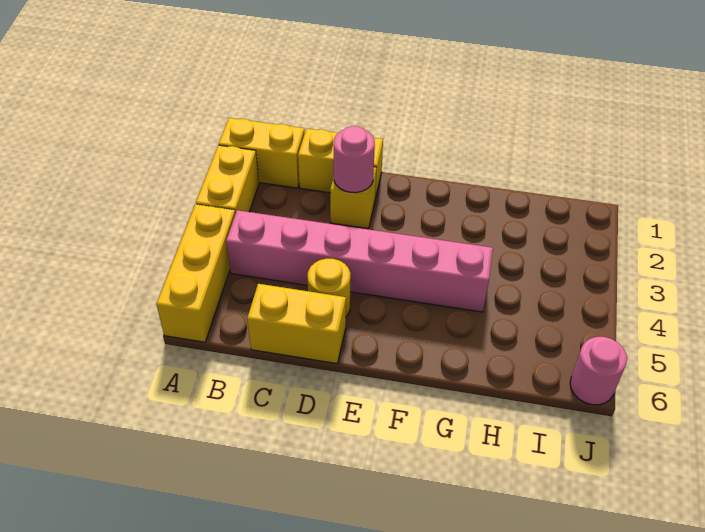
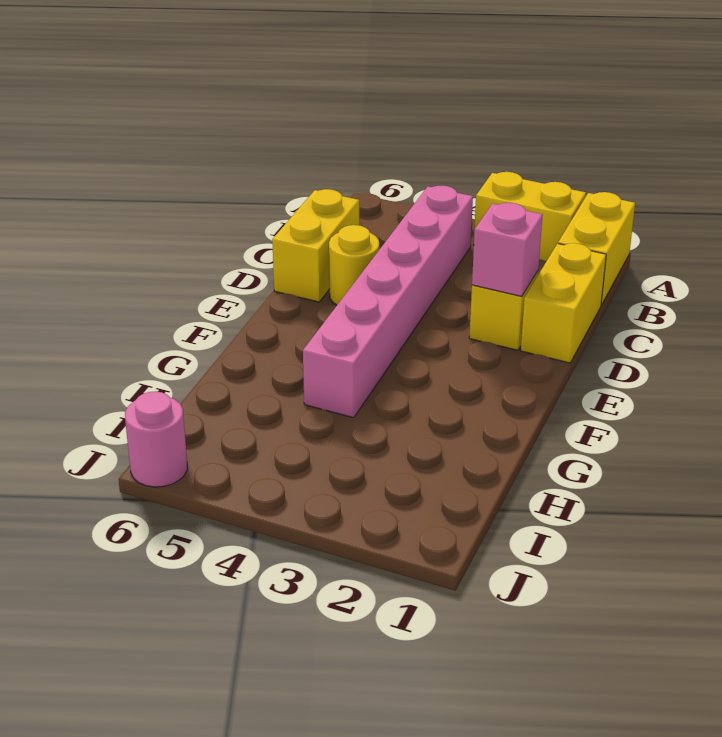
yellow 1x3 brick [157,204,235,342] -> none
pink 1x1 round brick [334,126,375,193] -> pink 1x1 brick [472,203,543,296]

